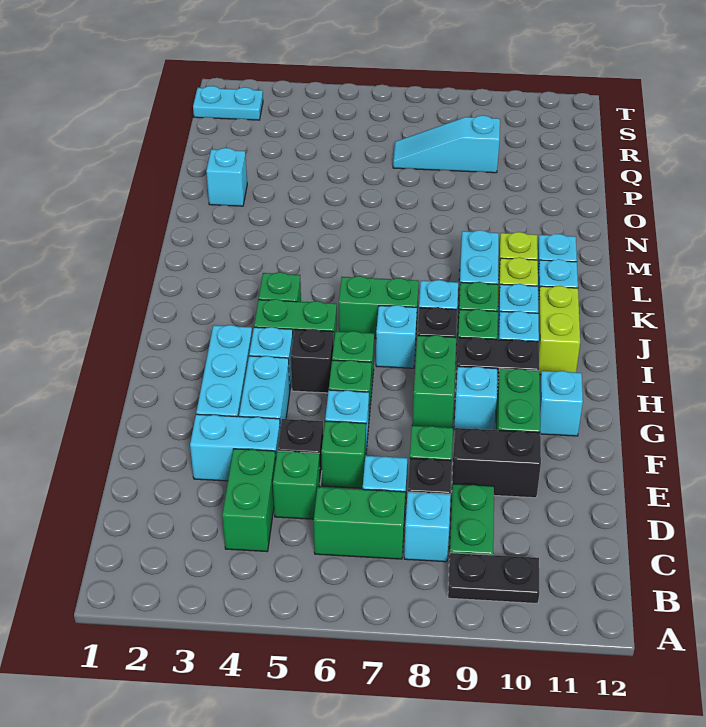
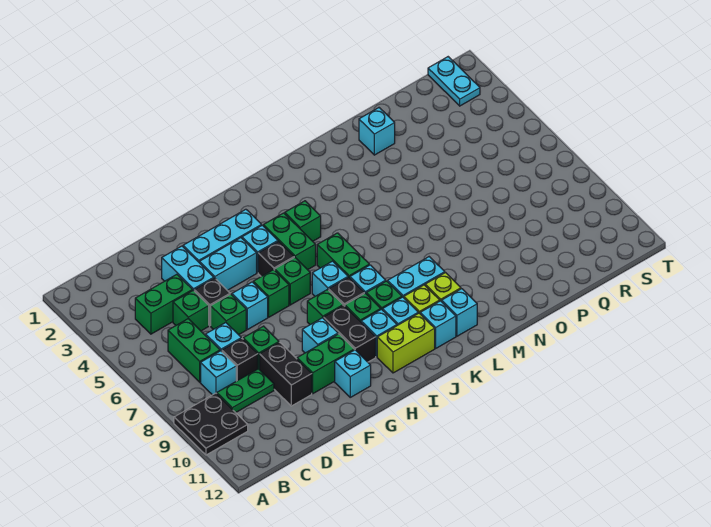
black 1x2 plate [448,553,540,603] -> black 2x2 plate [174,393,248,455]
green 1x2 brick [412,335,456,428] -> green 1x1 brick [307,289,343,325]
cyan 1x3 slope [393,115,500,173] -> none

